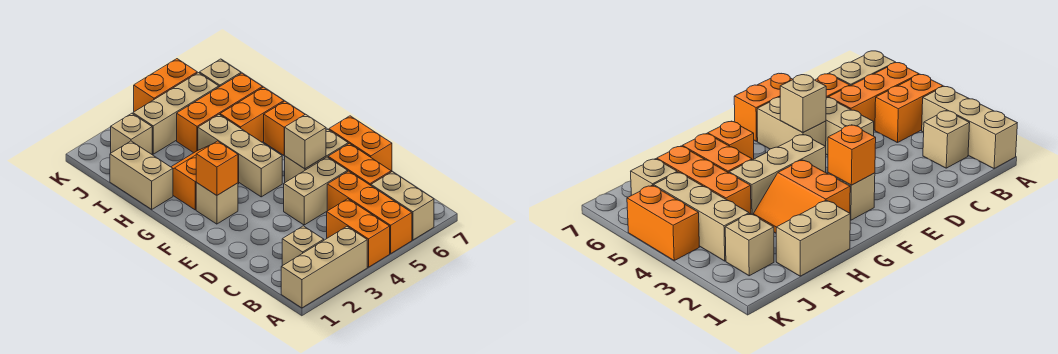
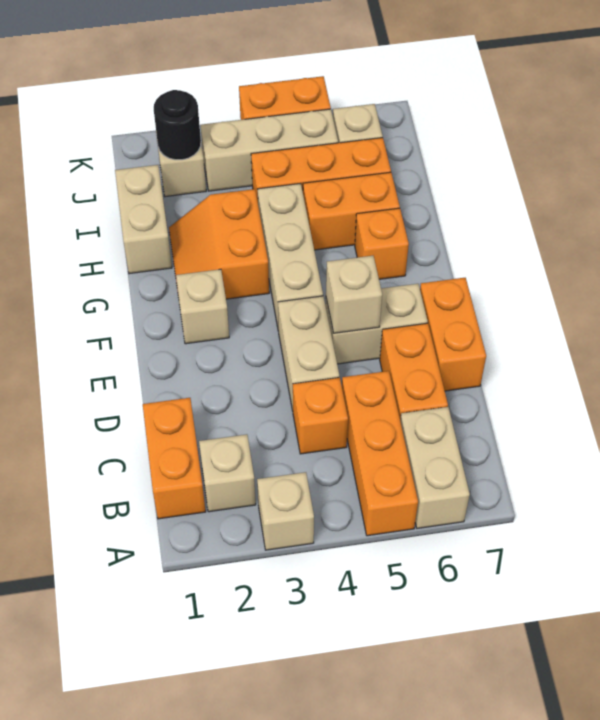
tan 1x3 brick [281,227,367,308] -> tan 1x1 brick [257,472,314,550]
orange 1x2 brick [327,199,390,267] -> orange 1x2 brick moved to [143,398,206,519]
tan 1x2 brick [284,157,348,225] -> tan 1x2 brick turned to [278,296,339,411]
orange 1x1 brick [196,141,238,195] -> orange 1x1 brick moved to [293,377,348,454]
orange 2x2 slope [172,145,239,210] -> orange 2x2 slope turned to [169,189,269,299]
none -> black 1x1 round brick [154,90,201,160]

